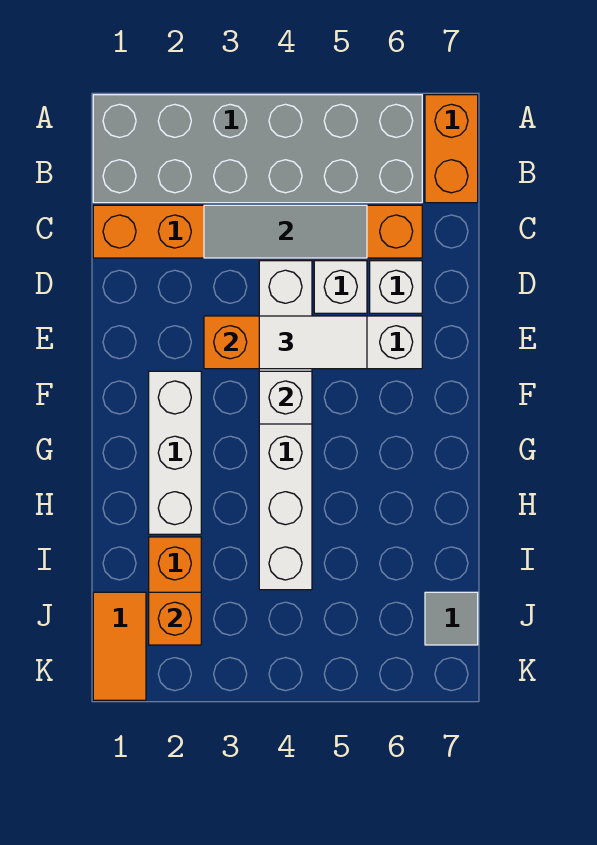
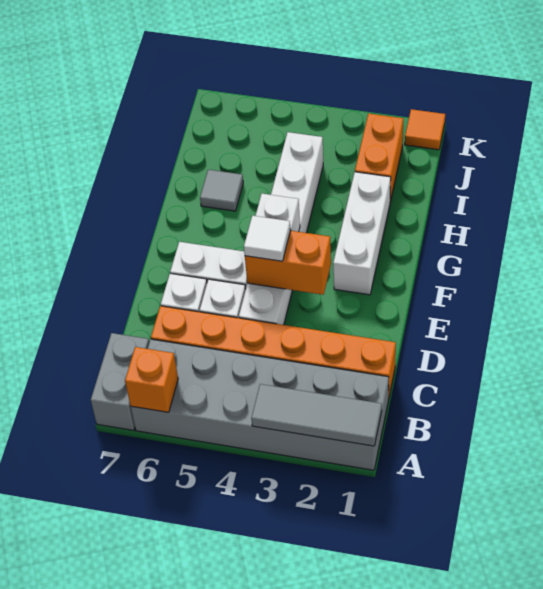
orange 1x2 brick [425,95,478,203] -> grey 1x2 brick [91,333,149,430]
grey 1x3 tile [204,205,367,258] -> grey 1x3 tile moved to [251,384,382,446]
white 1x2 tile [259,316,367,369] -> white 1x1 tile [244,216,290,261]
orange 1x2 tile [93,592,146,700] -> orange 1x1 tile [405,109,445,150]
orange 1x1 brick [149,592,201,645] -> orange 1x1 brick moved to [125,347,178,412]
grey 1x1 tile [425,592,478,645] -> grey 1x1 tile moved to [200,170,243,211]

